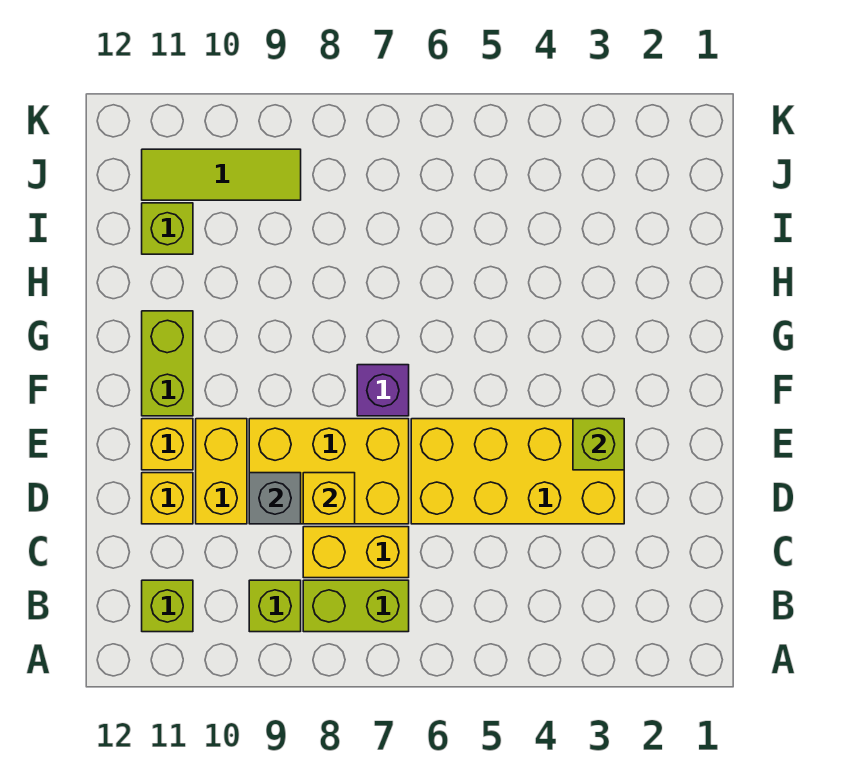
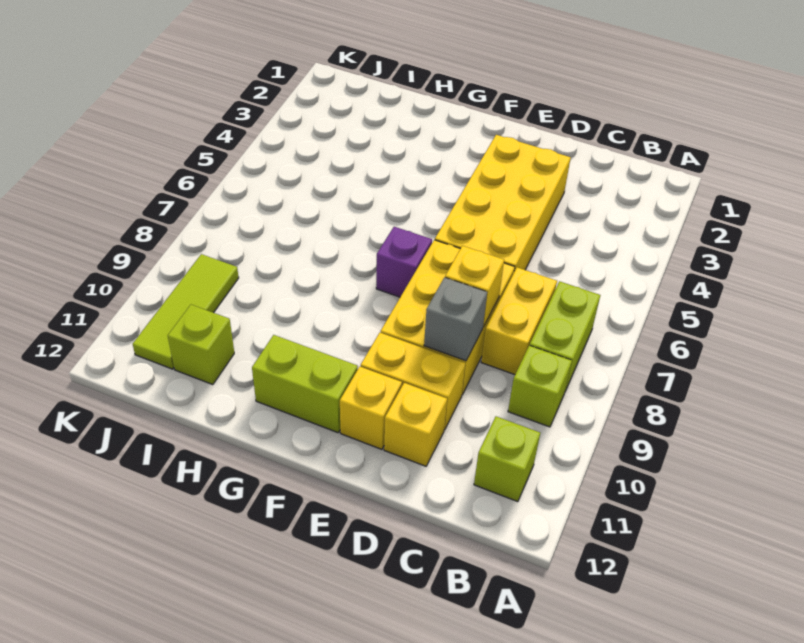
lime 1x1 brick [573,419,624,470] -> none

